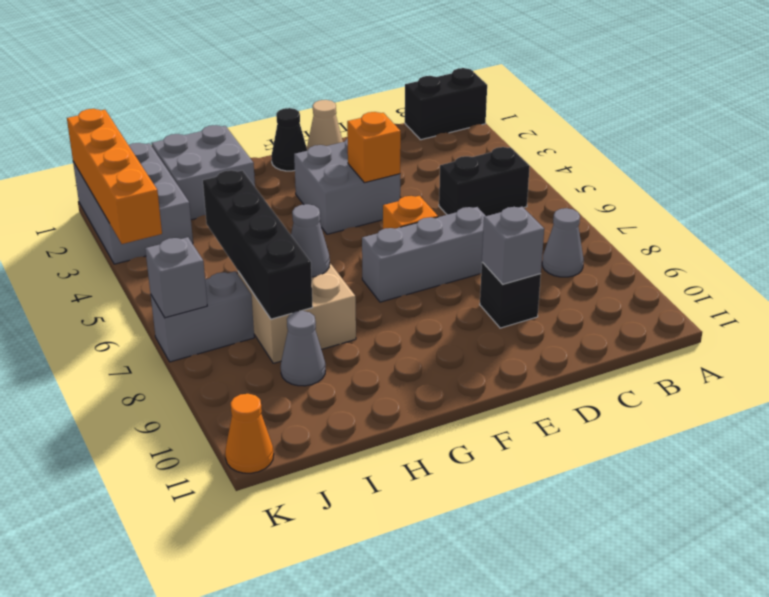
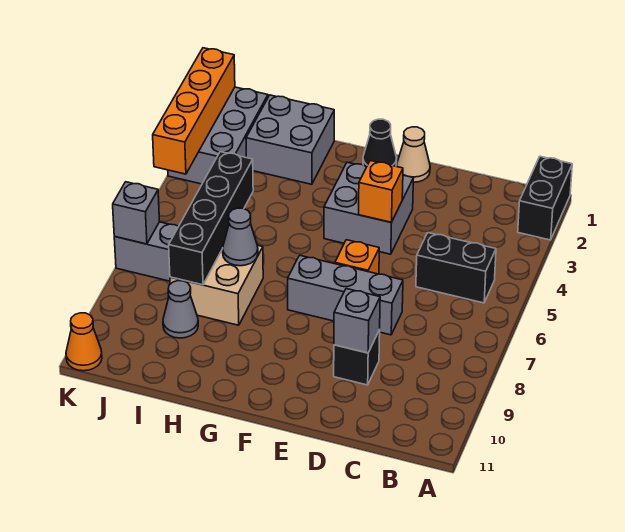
black 1x2 brick [405,68,487,140] -> black 1x2 brick turned to [518,156,572,240]
grey 1x1 cone [542,208,584,277] -> none

